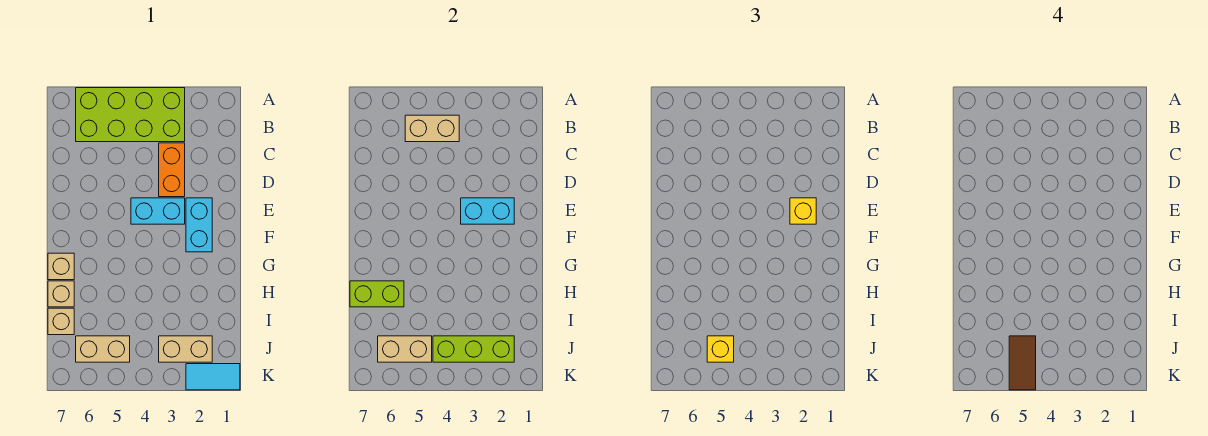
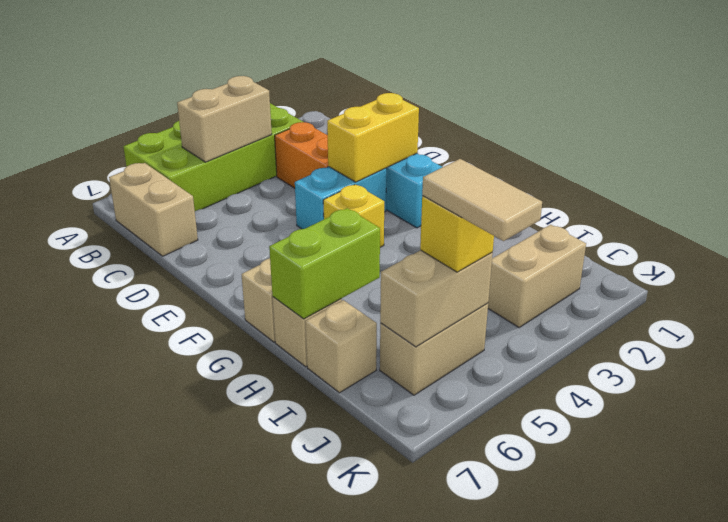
none -> tan 1x2 brick [109,163,198,256]
cyan 1x2 brick [461,198,514,224] -> yellow 1x2 brick [327,93,419,182]
yellow 1x1 brick [790,198,816,224] -> yellow 1x1 brick moved to [323,184,384,247]
lime 1x3 brick [433,336,514,362] -> none
brown 1x2 tile [1009,336,1036,390] -> tan 1x2 tile [422,159,542,241]
cyan 1x2 tile [186,364,240,390] -> none

